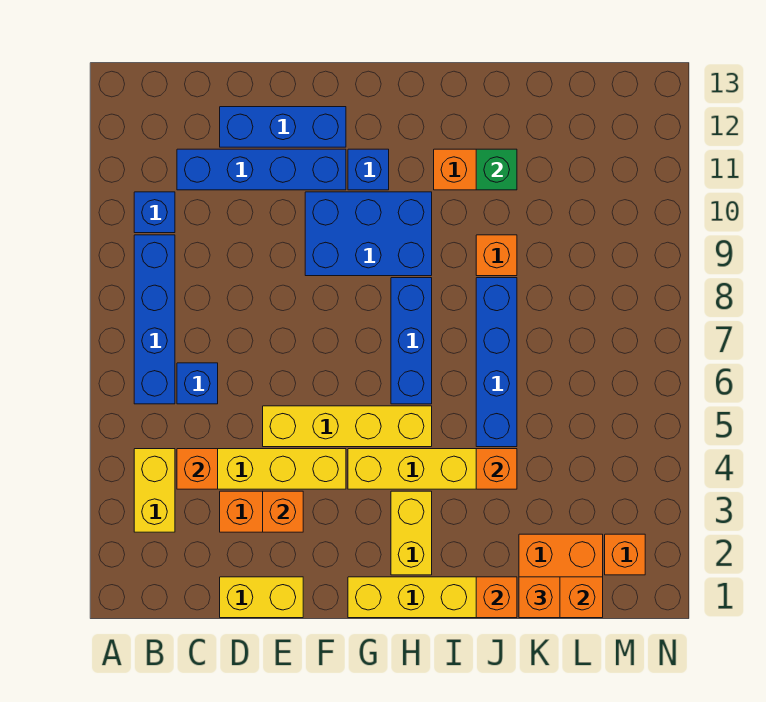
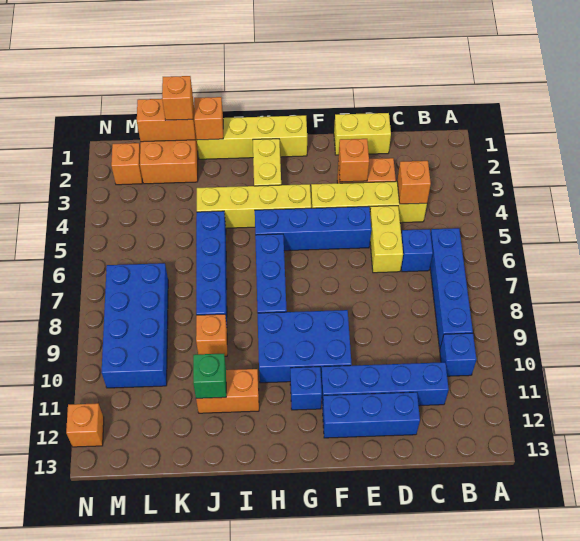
yellow 1x2 brick [134,449,175,532] -> yellow 1x2 brick moved to [370,206,403,273]
yellow 1x4 brick [263,406,432,447] -> blue 1x4 brick [255,206,371,251]
orange 1x1 brick [476,449,517,489] -> orange 1x1 brick moved to [66,403,104,447]
none -> blue 2x4 brick [102,263,168,388]

